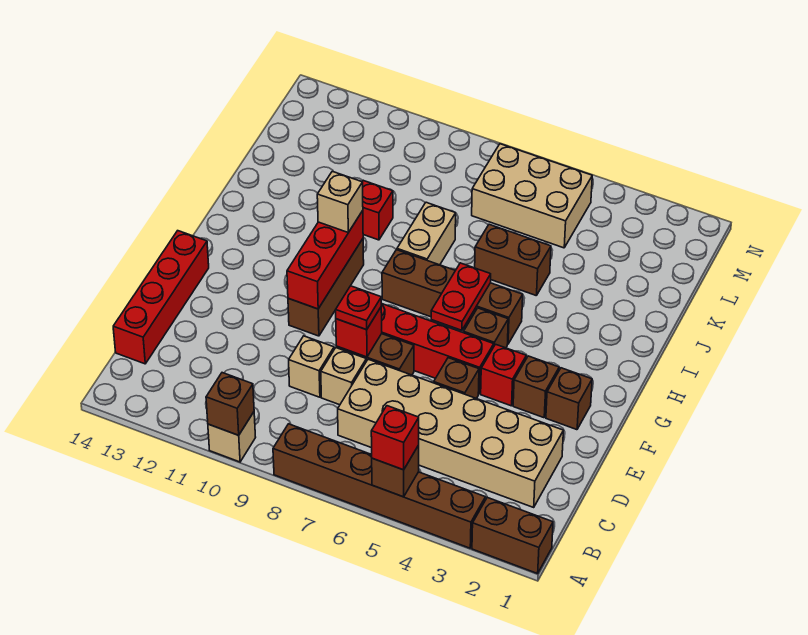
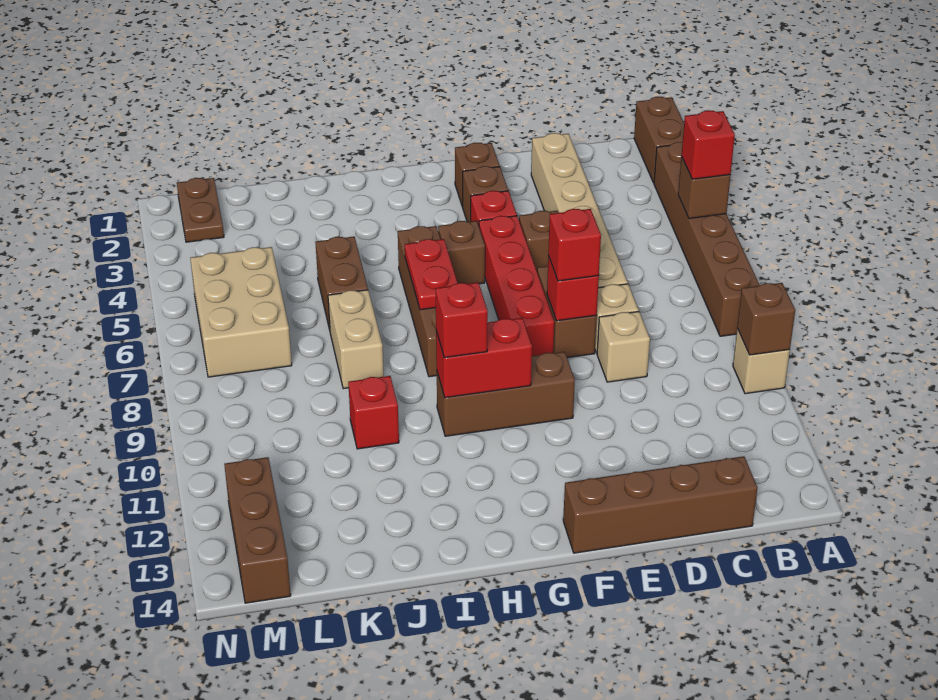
tan 2x6 brick [338,359,563,507] -> tan 1x6 brick [531,133,628,288]
red 1x4 brick [113,231,209,364] -> brown 1x4 brick [563,456,757,553]
red 1x1 plate [336,286,381,330] -> red 1x1 brick [548,209,601,281]
red 1x3 brick [287,211,363,309] -> red 1x2 brick [436,318,532,398]
red 1x2 plate [431,263,491,330] -> red 1x2 plate turned to [405,239,458,310]
tan 1x1 brick [317,171,363,232] -> red 1x1 brick [435,283,488,358]
tan 1x2 brick [397,202,456,265] -> tan 1x2 brick turned to [328,290,384,389]
none -> brown 1x2 plate [177,178,224,242]
none -> brown 1x3 brick [224,457,291,603]

